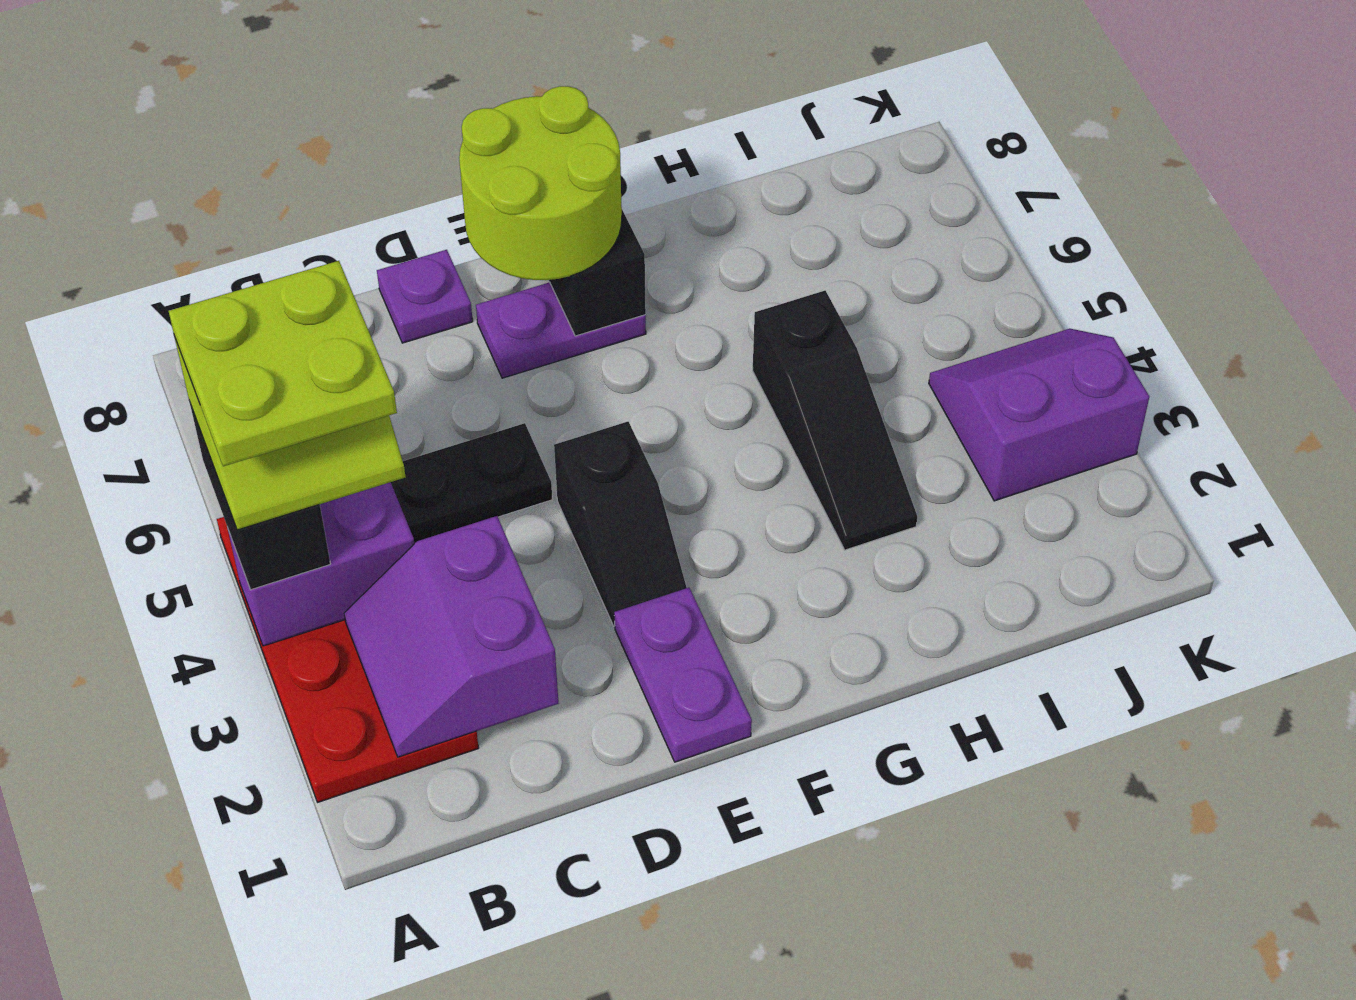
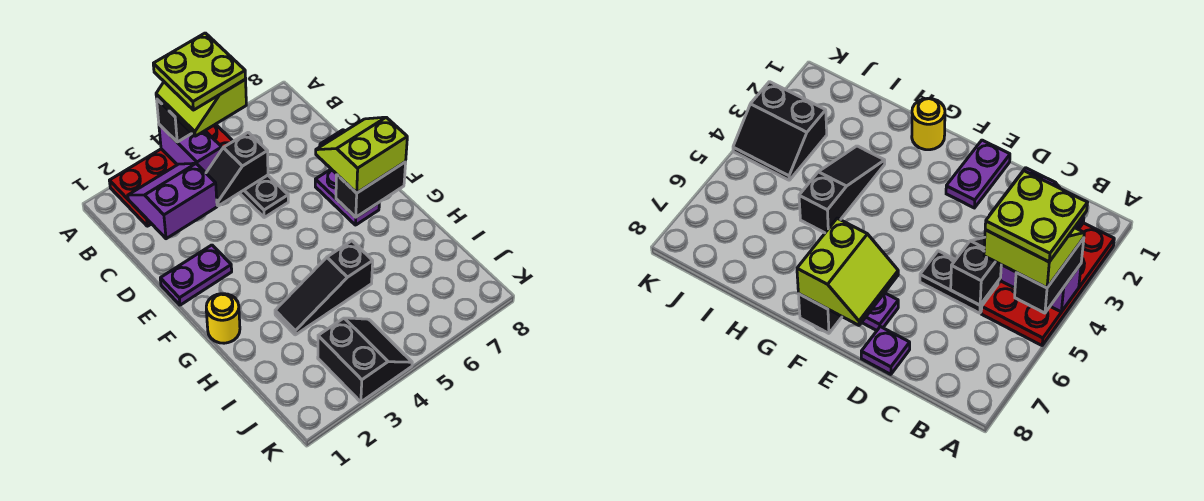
black 1x2 slope [554,422,687,626] -> black 1x2 slope moved to [206,132,268,206]
lime 2x2 round brick [459,86,622,280] -> lime 2x2 slope [316,117,407,193]
none -> yellow 1x1 round brick [206,294,240,343]
purple 2x2 slope [929,329,1149,501] -> black 2x2 slope [318,318,412,402]

